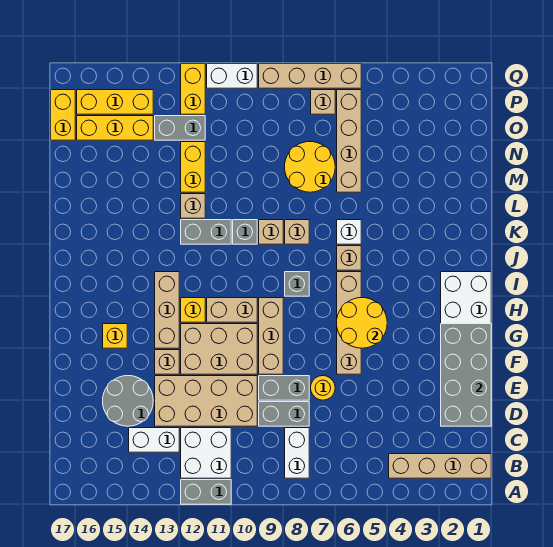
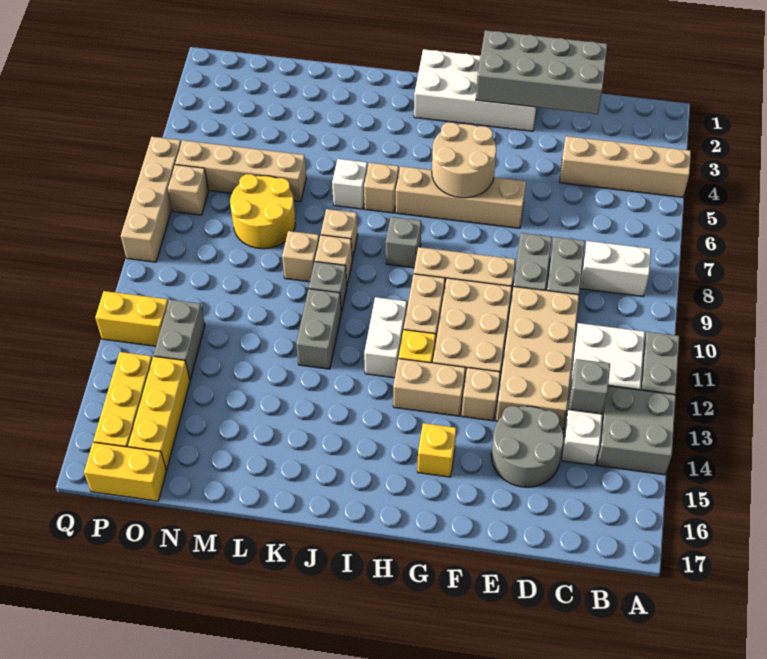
none -> grey 2x2 brick [597,386,676,475]
tan 1x4 brick [389,454,491,478] -> tan 1x4 brick turned to [560,136,691,197]
none -> grey 1x1 brick [569,359,610,414]
yellow 1x1 round brick [311,376,335,400] -> none
yellow 2x2 round brick [337,298,387,348] -> tan 2x2 round brick [432,122,496,198]
tan 1x3 brick [155,272,179,348] -> tan 1x2 brick [393,359,465,416]
tan 1x1 brick [181,194,205,218] -> tan 1x1 brick moved to [282,231,319,282]
yellow 1x2 brick [181,142,205,192] -> none
white 1x2 brick [207,64,257,88] -> white 1x2 brick moved to [364,297,407,378]

